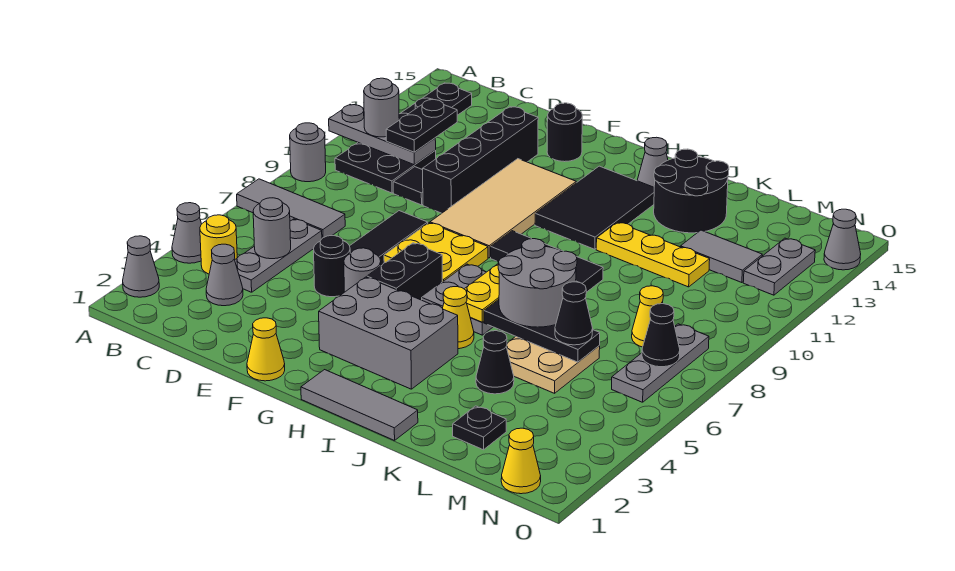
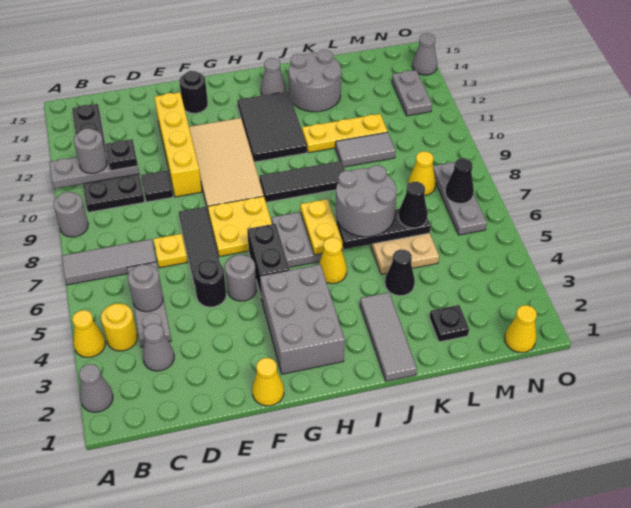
grey 1x1 cone [172,203,201,263] -> yellow 1x1 cone [72,310,105,357]
black 1x2 plate [386,99,457,152] -> black 1x1 plate [106,139,138,171]
none -> yellow 1x1 plate [153,234,187,268]
black 1x4 brick [423,107,538,213] -> yellow 1x4 brick [155,92,202,197]
grey 2x3 brick [319,277,458,389] -> grey 2x3 brick turned to [260,265,345,374]
grey 1x3 tile [301,370,418,441] -> grey 1x3 tile turned to [360,292,417,381]
black 2x2 round brick [654,149,729,233] -> grey 2x2 round brick [289,50,341,112]
grey 1x2 tile [681,230,762,283] -> grey 1x2 tile moved to [336,132,396,167]

